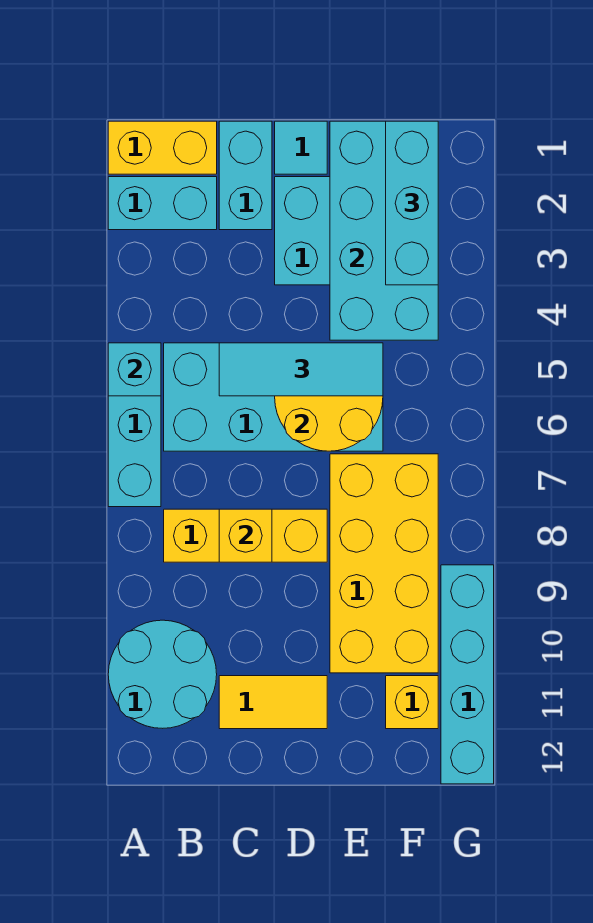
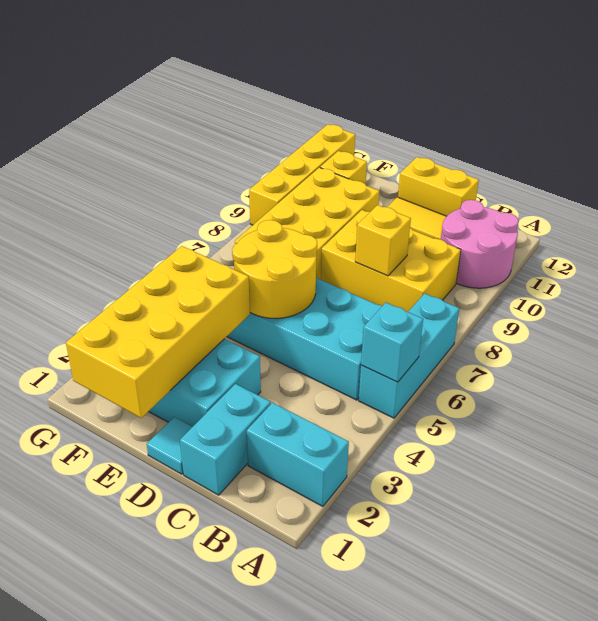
yellow 1x2 brick [108,121,217,174] -> yellow 1x2 brick moved to [398,157,479,216]
cyan 2x2 round brick [108,620,217,728] -> pink 2x2 round brick [441,200,519,288]
yellow 1x3 brick [164,509,327,562] -> yellow 2x3 brick [321,210,461,312]
cyan 1x3 tile [219,343,383,396] -> none
cyan 2x4 brick [330,121,438,340] -> yellow 2x4 brick [66,246,250,418]
cyan 1x3 brick [386,121,438,285] -> none
cyan 1x4 brick [441,565,494,784] -> yellow 1x4 brick [249,124,355,225]

